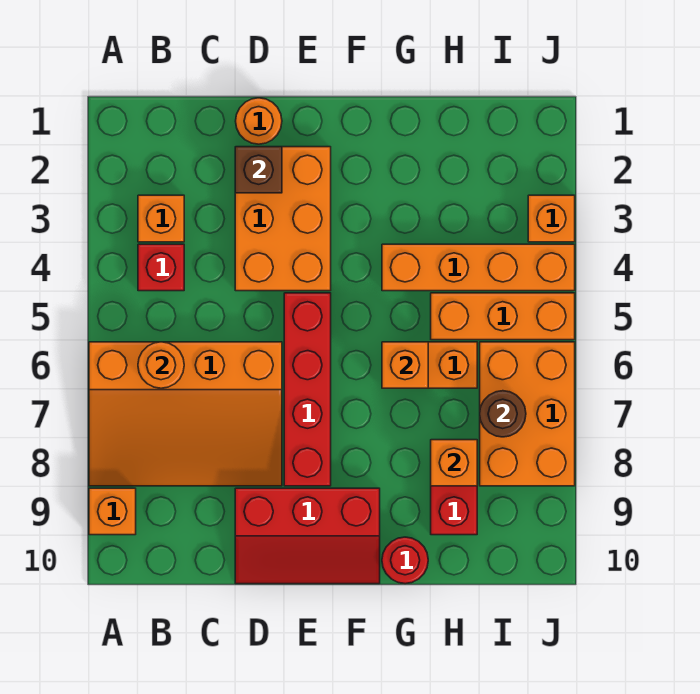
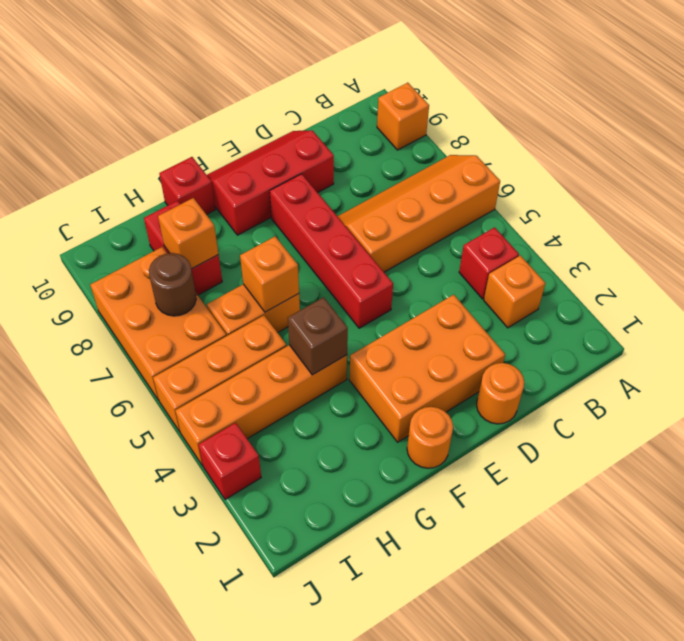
orange 3x4 slope [89,342,282,486] -> orange 2x4 slope [338,155,500,272]
orange 1x1 round brick [138,342,184,388] -> orange 1x1 round brick moved to [407,407,453,468]
orange 2x3 brick [235,147,331,291] -> orange 2x3 brick turned to [349,295,505,442]
brown 1x1 brick [235,147,282,193] -> brown 1x1 brick moved to [288,297,348,375]
red 1x1 round brick [382,537,428,584] -> red 1x1 brick [159,157,215,215]
orange 1x1 brick [528,195,575,242] -> red 1x1 brick [198,423,261,500]

